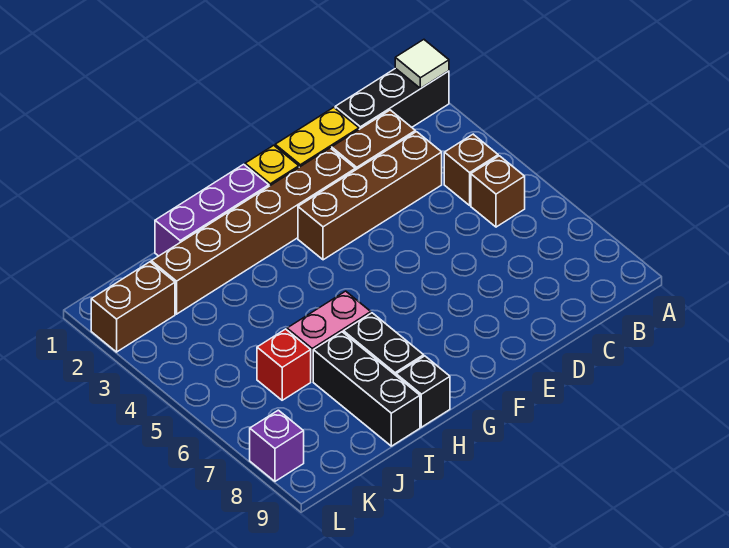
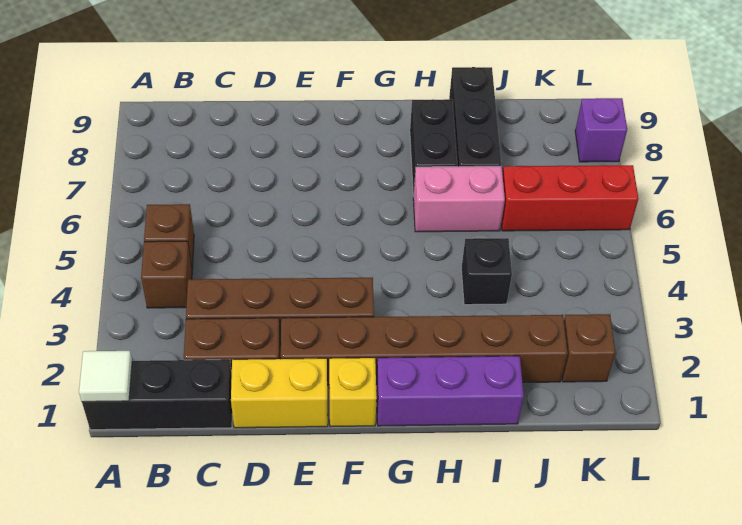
black 1x1 brick [396,356,450,427] -> black 1x1 brick moved to [461,238,512,305]
red 1x1 brick [257,329,311,400] -> red 1x3 brick [501,165,638,231]
brown 1x2 brick [91,262,175,352] -> brown 1x1 brick [562,314,616,382]

